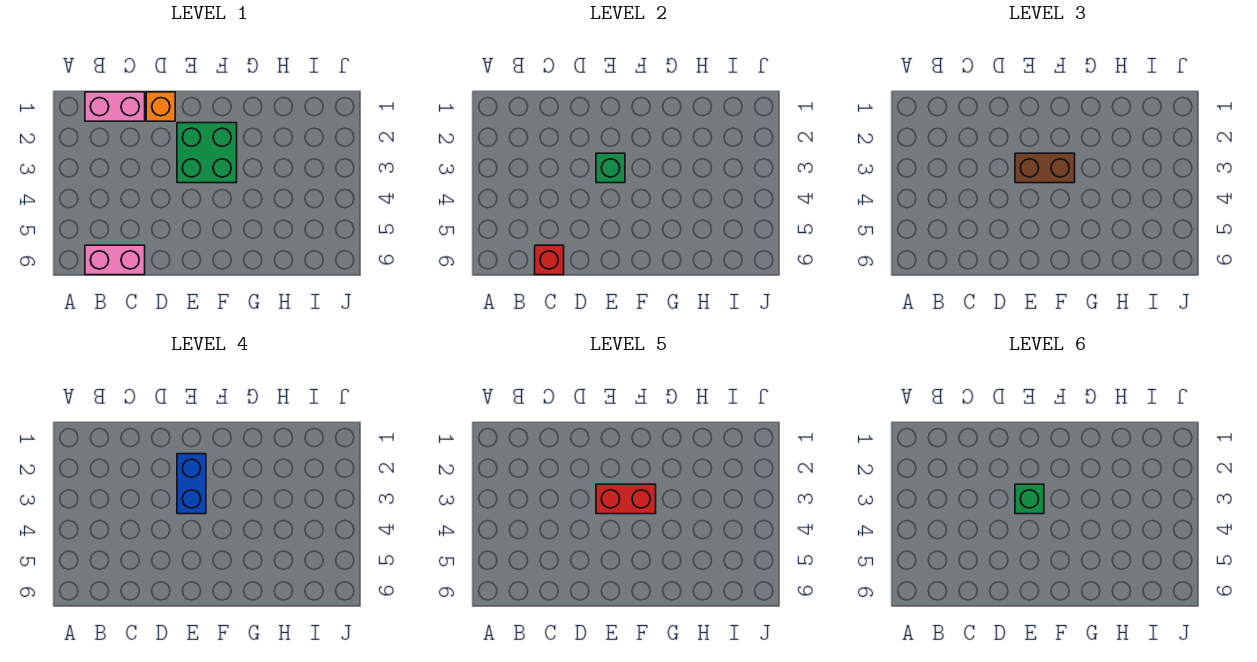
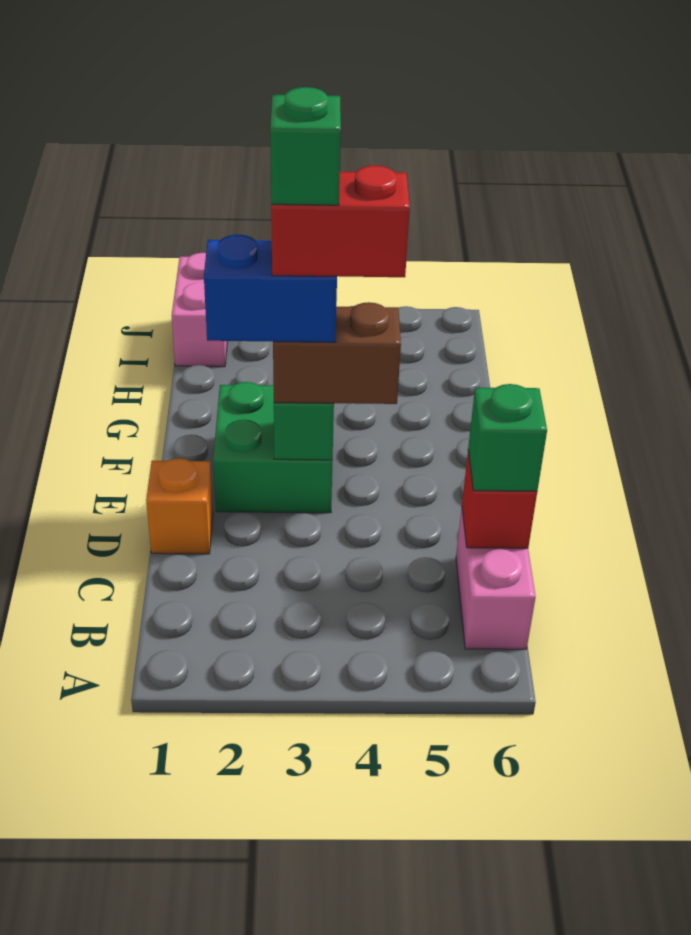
pink 1x2 brick [85,92,145,121] -> pink 1x2 brick moved to [172,253,227,367]
none -> green 1x1 brick [468,384,547,491]
brown 1x2 brick [1015,153,1075,183] -> brown 1x2 brick turned to [273,302,401,404]
red 1x2 brick [596,484,656,514] -> red 1x2 brick turned to [271,165,410,277]

